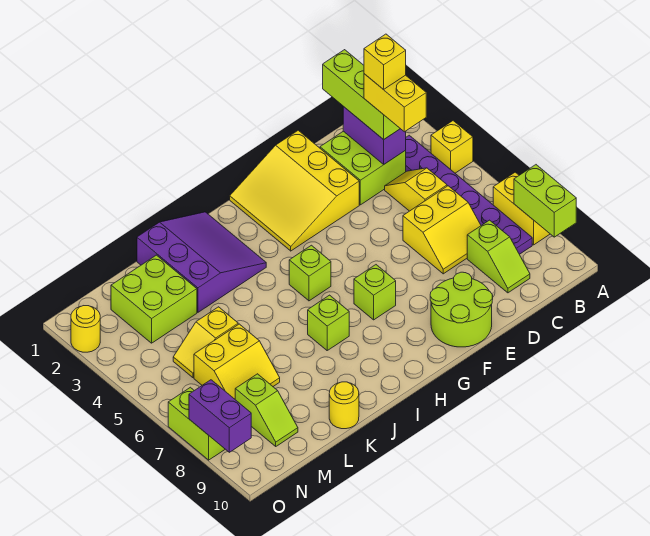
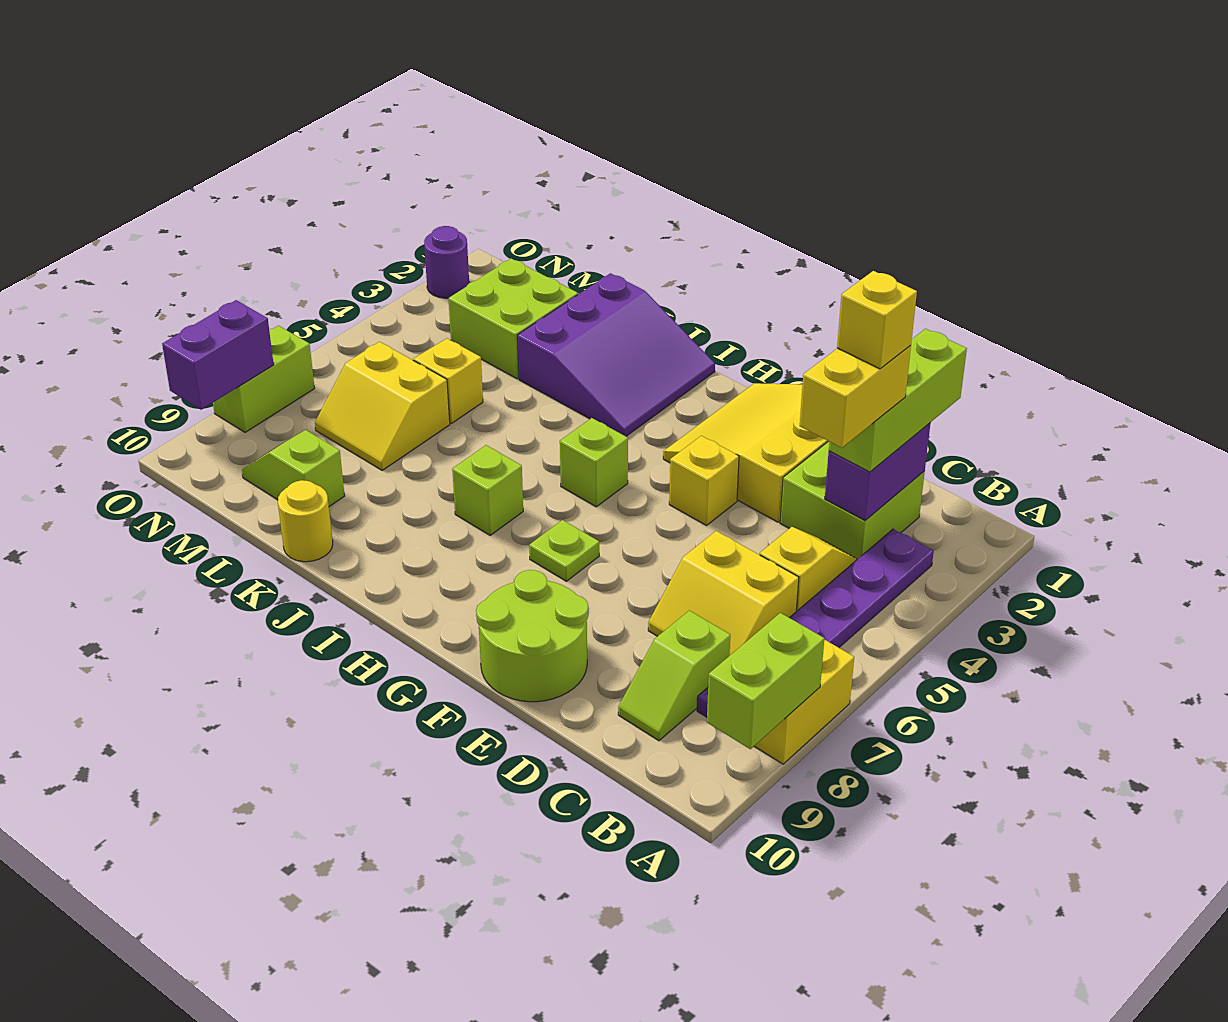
yellow 1x1 brick [431,121,473,173] -> yellow 1x1 brick moved to [669,436,739,526]
lime 1x1 brick [354,265,396,320] -> lime 1x1 plate [529,520,599,581]
lime 1x2 slope [235,374,298,446] -> lime 1x2 slope turned to [242,430,345,507]
yellow 1x1 round brick [71,306,100,352] -> purple 1x1 round brick [424,226,469,298]

